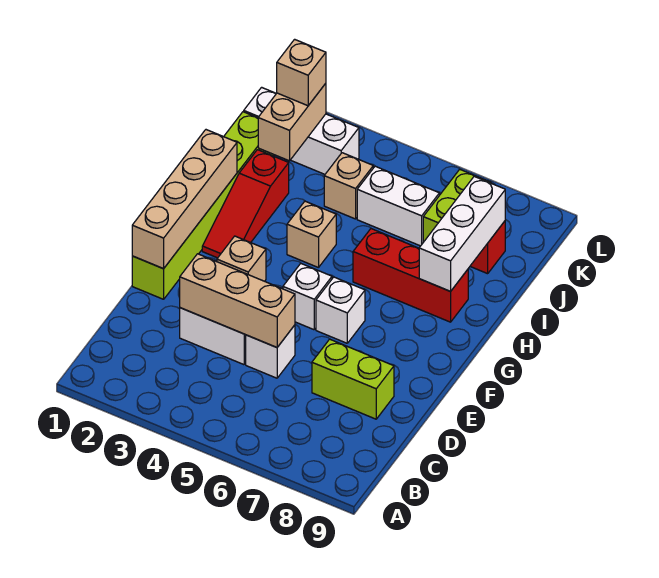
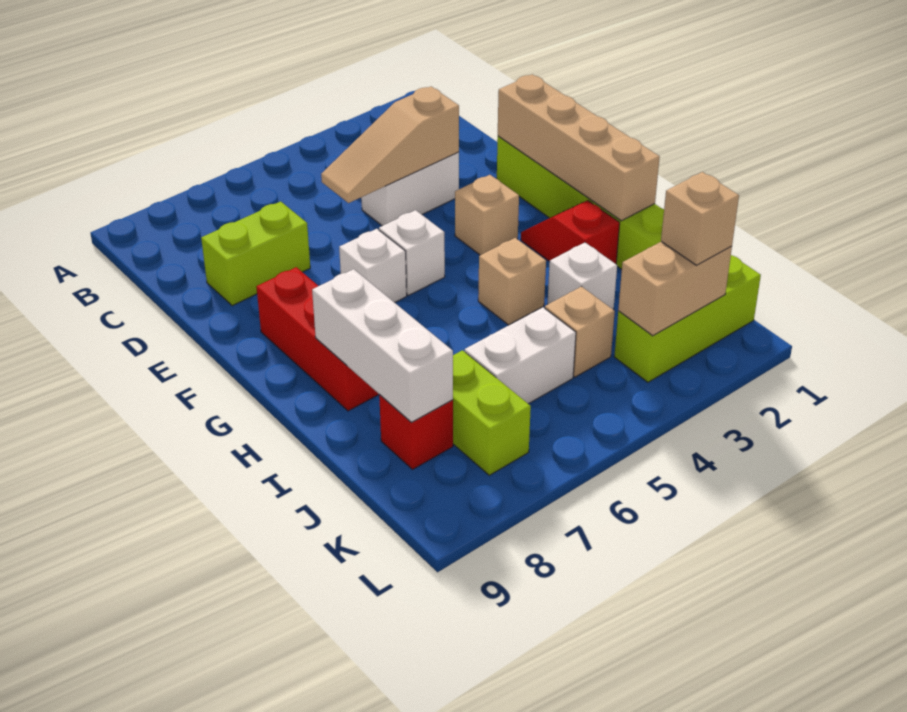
tan 1x3 brick [180,254,295,347] -> tan 1x3 slope [321,87,459,203]
white 1x1 brick [246,325,295,378] -> white 1x1 brick moved to [548,243,617,310]
red 1x3 slope [202,150,289,258] -> red 1x2 slope [521,200,620,264]
red 1x3 brick [353,229,468,322] -> red 1x3 brick turned to [256,267,379,411]
tan 1x2 brick [258,83,326,161] -> tan 1x2 brick turned to [618,242,732,336]
white 1x3 brick [244,87,359,174] -> lime 1x3 brick [614,255,761,382]

